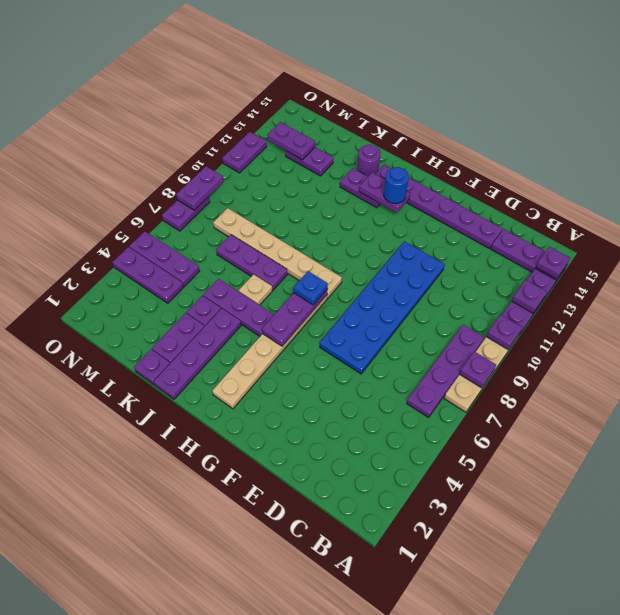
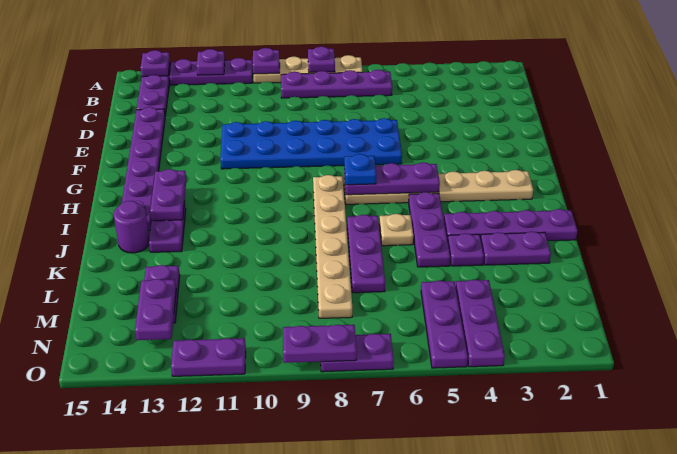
blue 1x1 round brick [384,167,409,203] -> none
purple 1x1 plate [134,349,170,385] -> none

